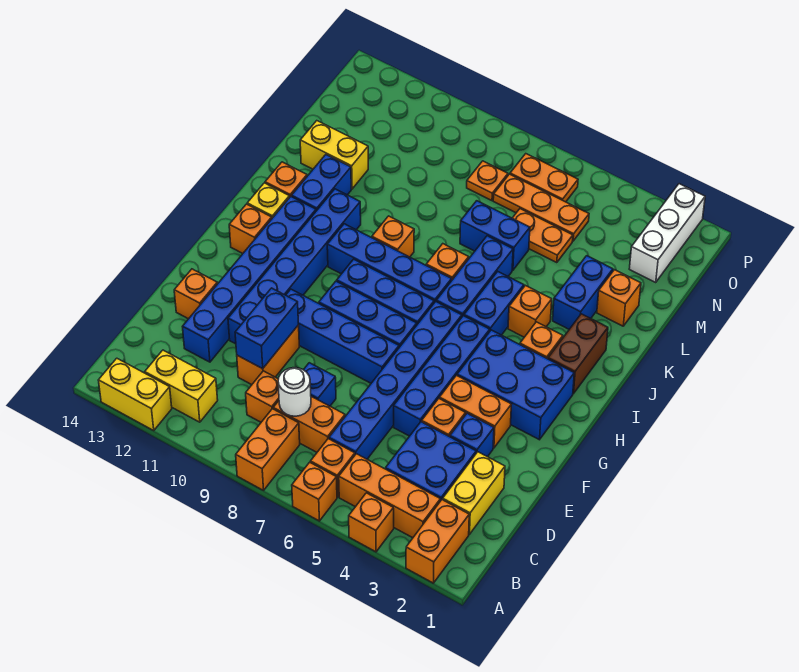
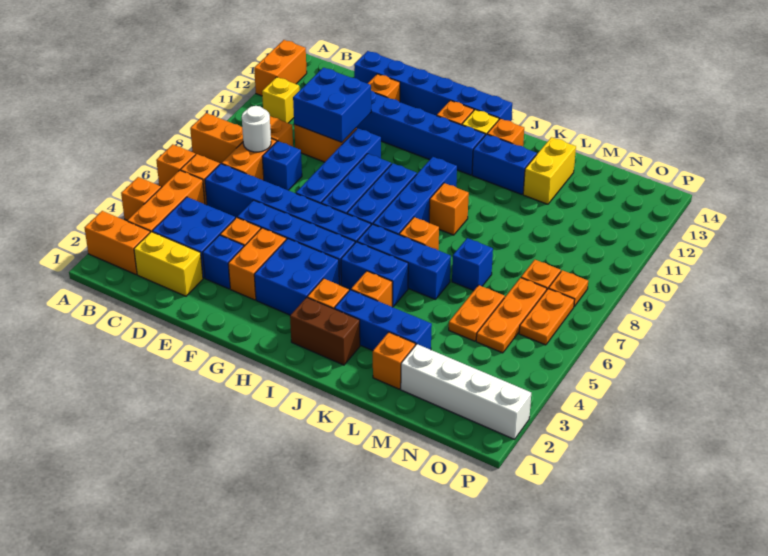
yellow 1x2 brick [98,358,172,430] -> orange 1x2 brick [254,40,307,96]
yellow 1x2 brick [145,350,218,422] -> yellow 1x1 brick [262,77,299,123]
blue 1x2 brick [235,288,299,369] -> blue 2x2 brick [293,68,371,142]
blue 1x6 brick [228,189,361,344] -> blue 1x6 brick moved to [354,51,512,121]
blue 2x3 brick [457,330,574,440] -> blue 2x2 brick [254,239,339,315]
blue 1x2 brick [553,256,613,329] -> blue 1x3 brick [334,290,432,351]
blue 1x2 brick [460,201,530,270] -> blue 1x1 brick [452,238,493,291]
white 1x3 brick [629,184,705,282] -> white 1x4 brick [401,344,531,439]
none -> orange 1x1 plate [549,270,588,306]

